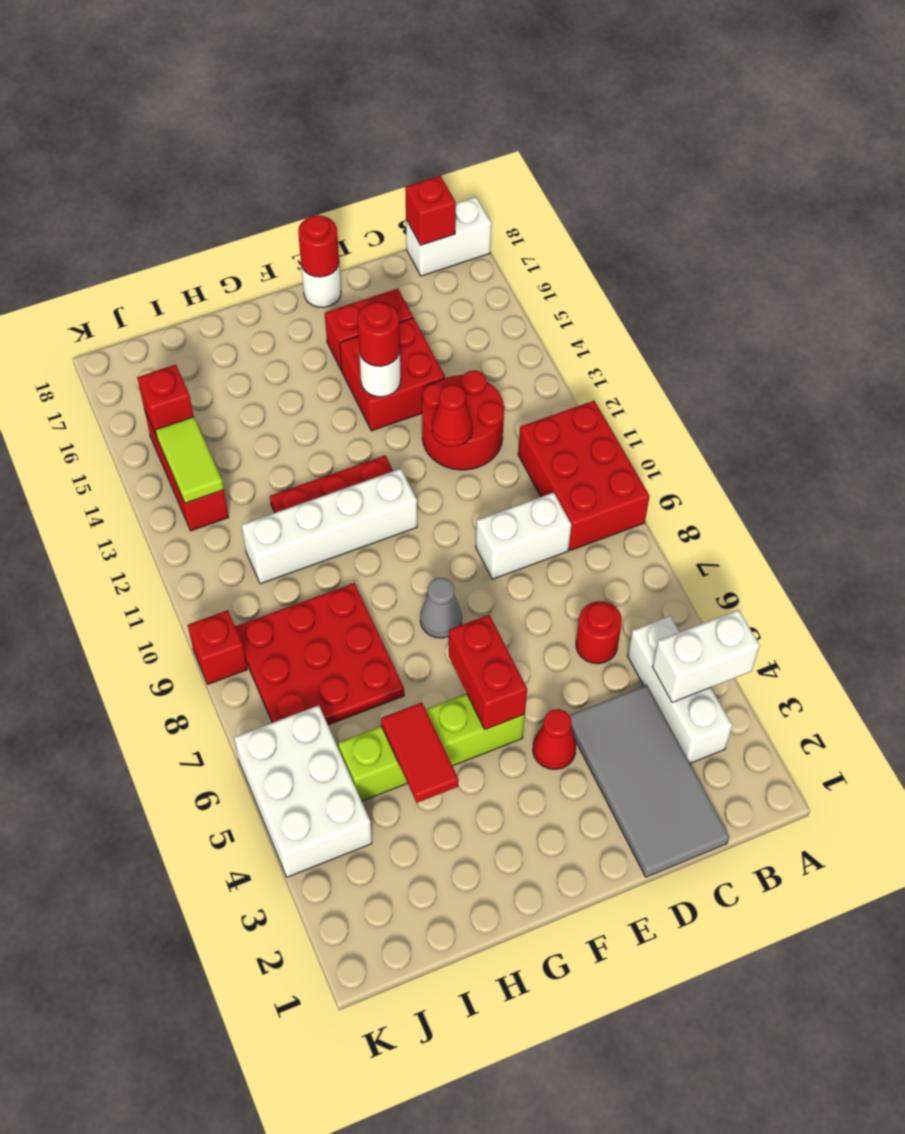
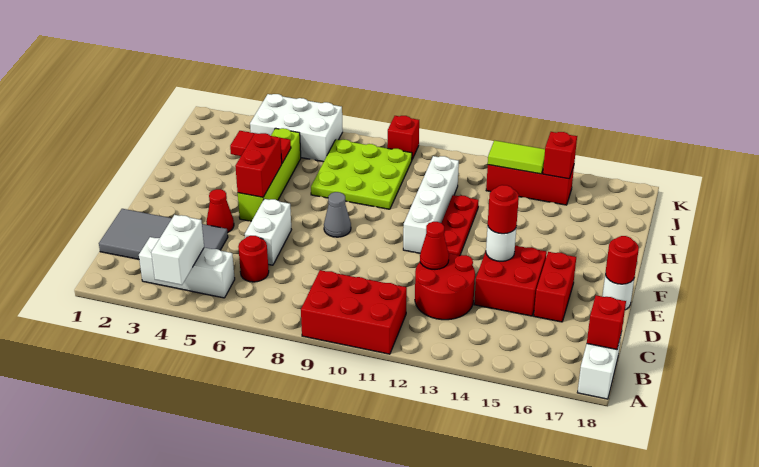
white 1x2 brick [476,492,571,579] -> white 1x2 brick moved to [245,199,292,265]
red 1x2 brick [449,615,527,730] -> red 1x2 brick turned to [235,133,282,197]
red 3x3 plate [235,583,404,725] -> lime 3x3 plate [311,139,412,209]

